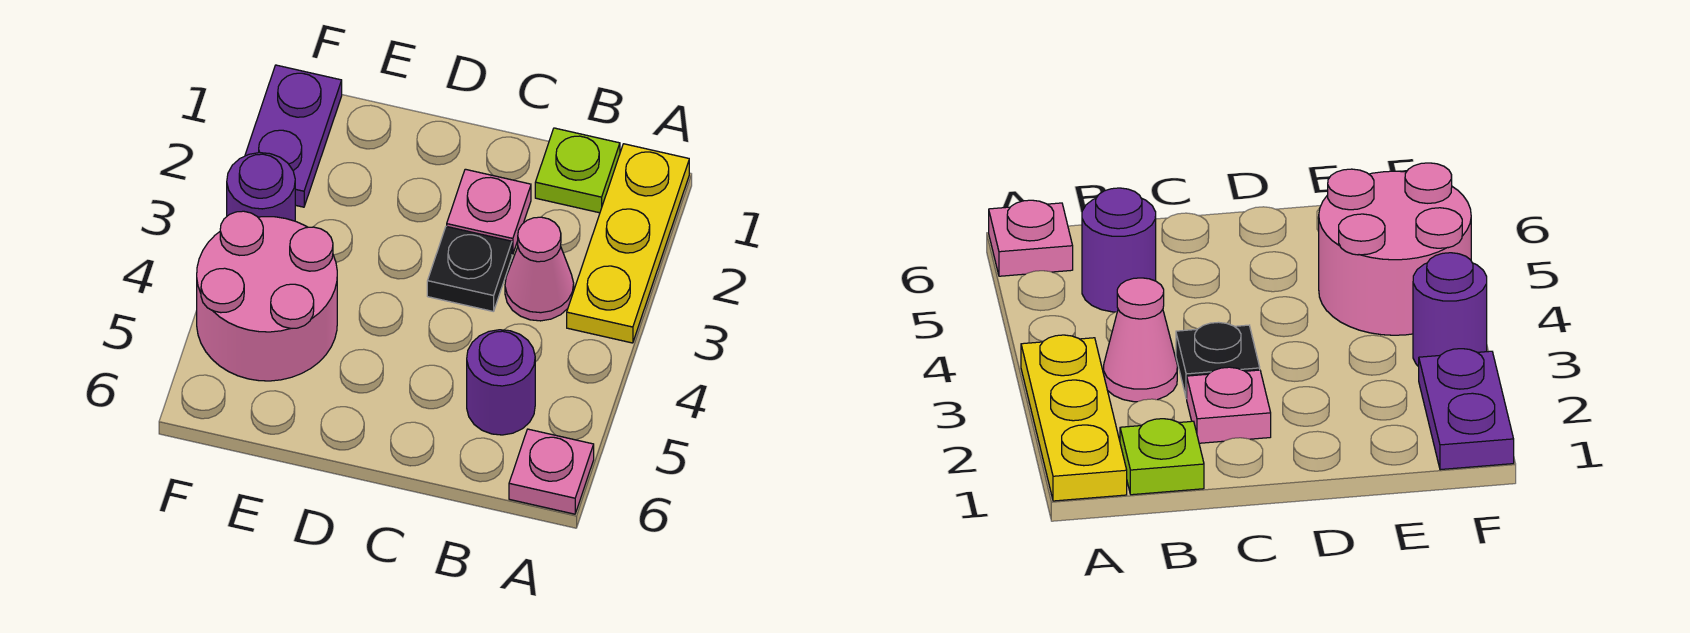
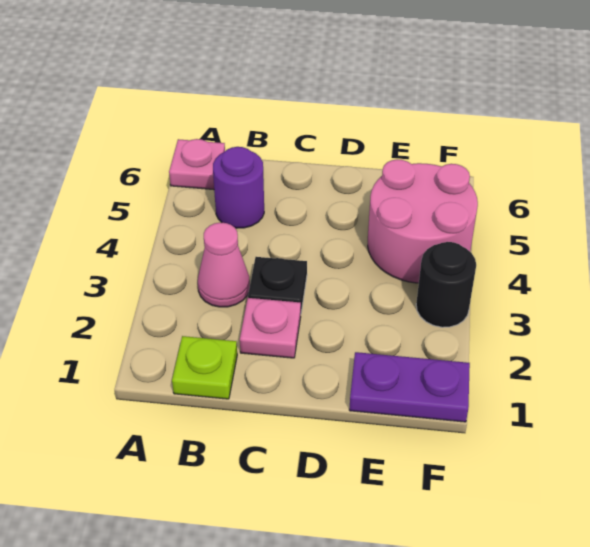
yellow 1x3 plate [567,144,689,343] -> none
purple 1x2 plate [245,65,342,207] -> purple 1x2 plate turned to [349,352,470,422]
purple 1x1 round brick [227,153,295,221] -> black 1x1 round brick [416,242,476,327]

